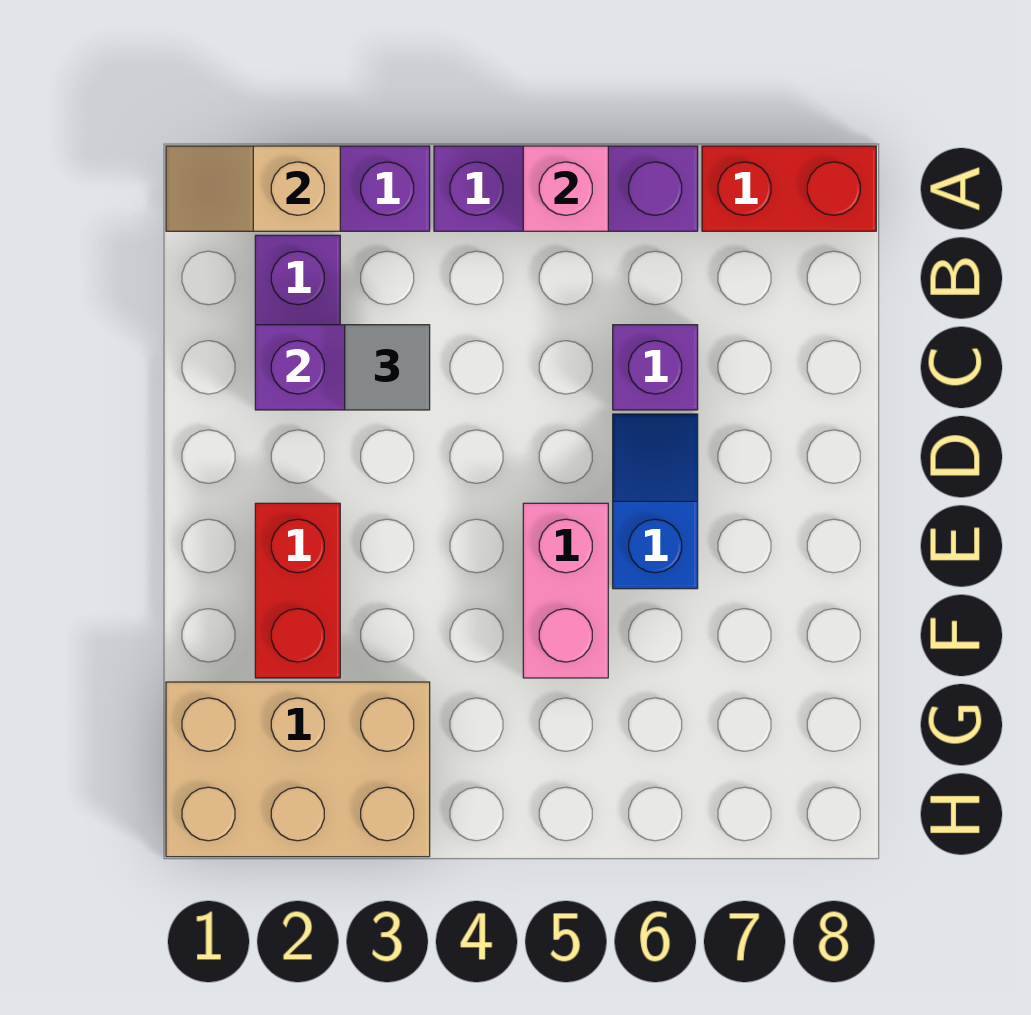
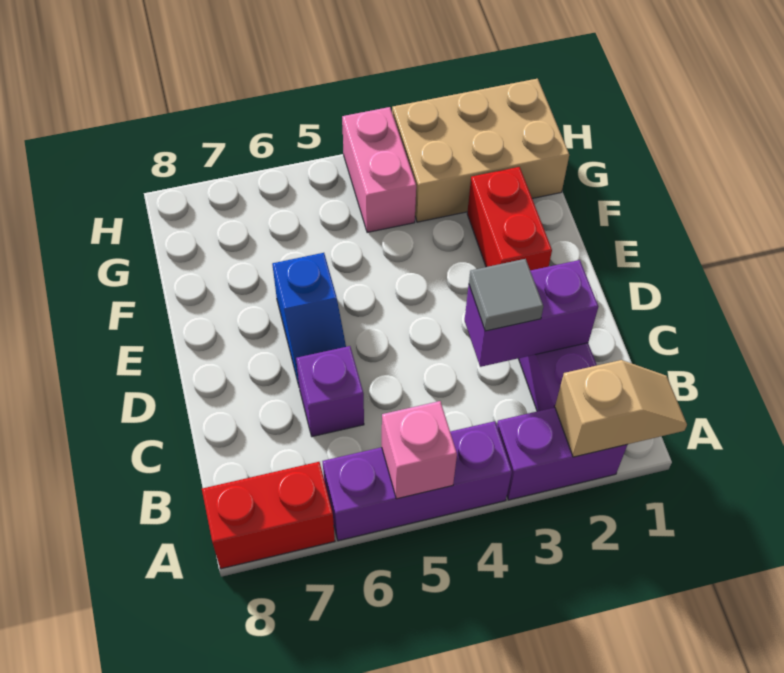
pink 1x2 brick [523,503,608,678] -> pink 1x2 brick moved to [342,107,416,233]

